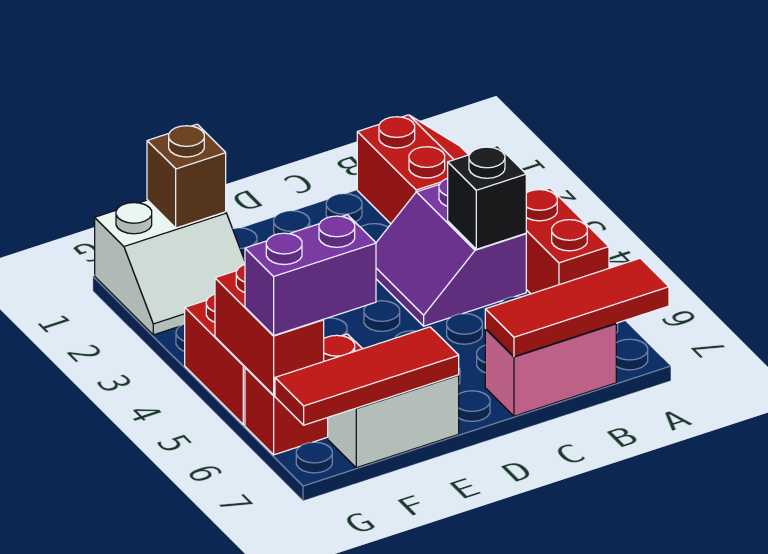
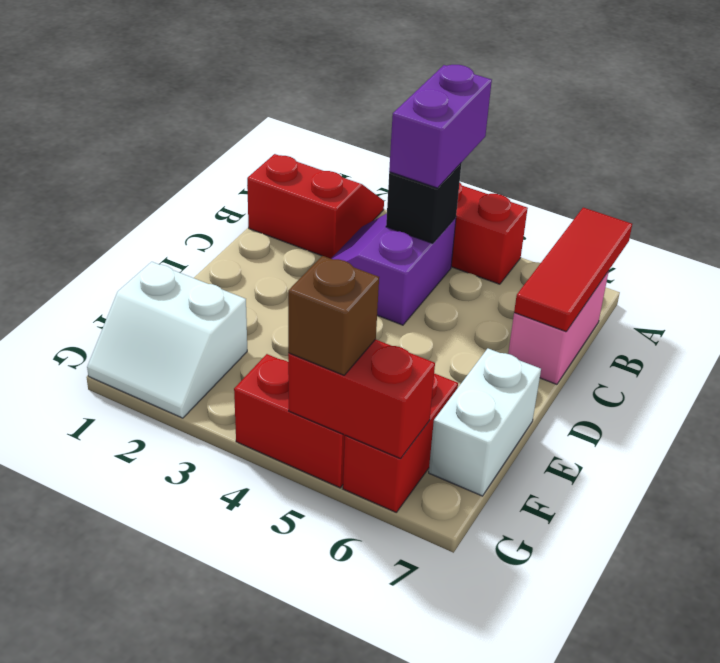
purple 2x2 slope [376,178,526,326] -> purple 2x2 slope turned to [331,214,456,325]
red 1x3 tile [275,327,459,425] -> none
white 2x2 slope [95,200,245,335] -> white 2x2 slope turned to [87,262,247,418]
brown 1x1 brick [147,124,226,228] -> brown 1x1 brick moved to [288,256,379,375]
purple 1x2 brick [245,215,376,335] -> purple 1x2 brick moved to [389,65,492,188]

